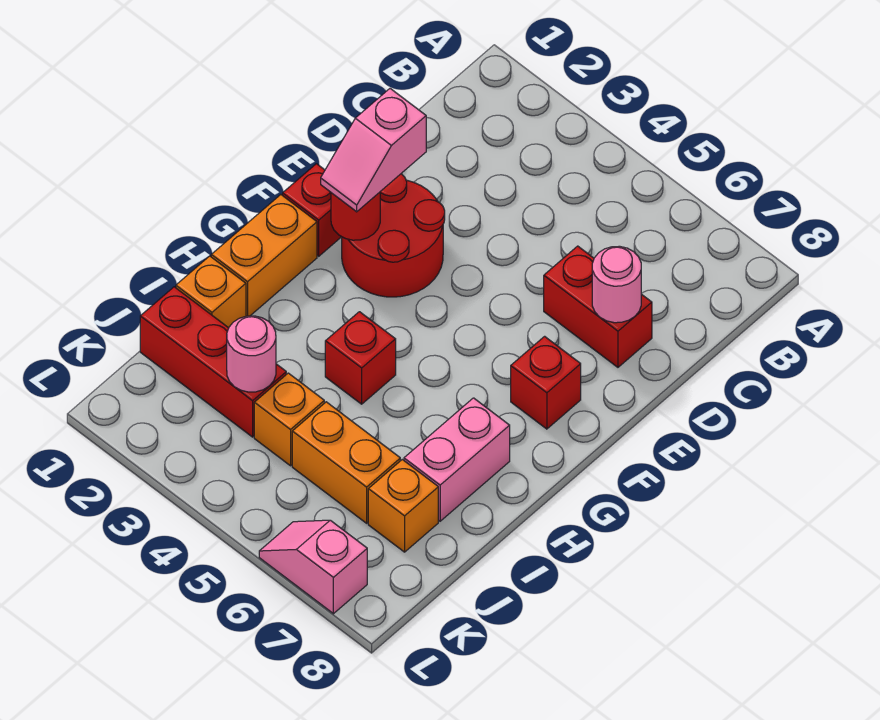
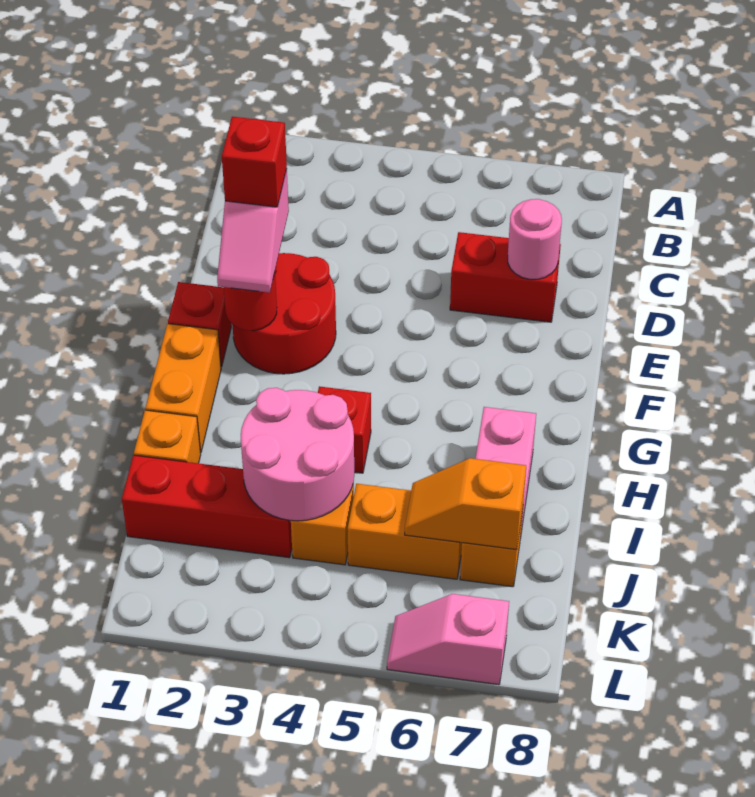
red 1x1 brick [511,336,581,429] -> red 1x1 brick moved to [222,117,287,207]
pink 1x1 round brick [227,316,276,392] -> pink 2x2 round brick [241,388,354,521]
none -> orange 1x2 slope [405,458,526,550]

